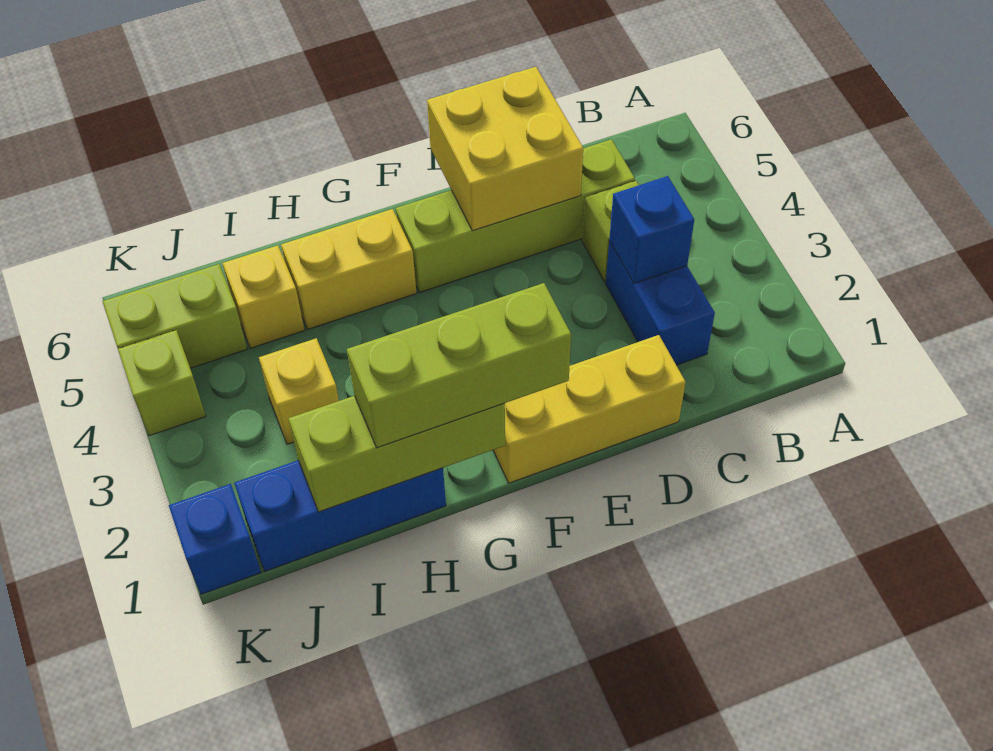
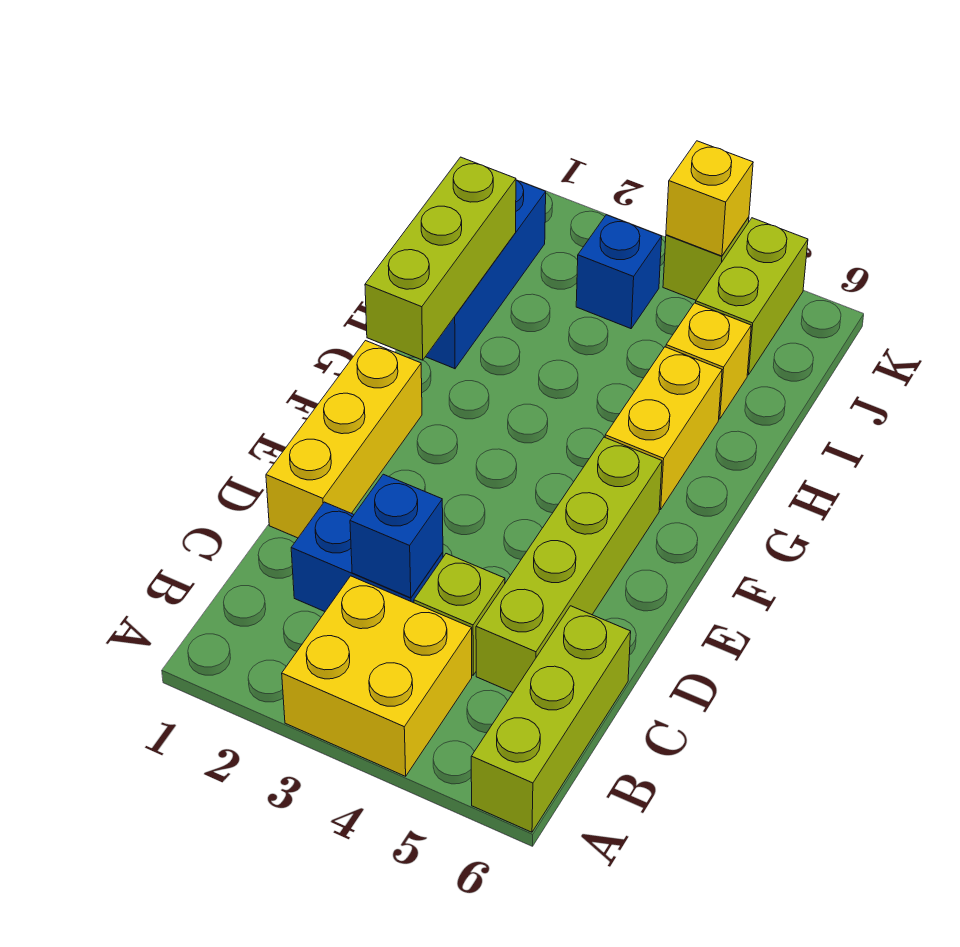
yellow 2x2 brick [427,67,583,231] -> yellow 2x2 brick moved to [282,576,472,776]
lime 1x3 brick [347,283,571,448] -> lime 1x3 brick moved to [471,606,631,832]
yellow 1x1 brick [259,338,339,444] -> yellow 1x1 brick moved to [666,141,753,256]
blue 1x1 brick [169,484,261,594] -> blue 1x1 brick moved to [576,215,662,329]

